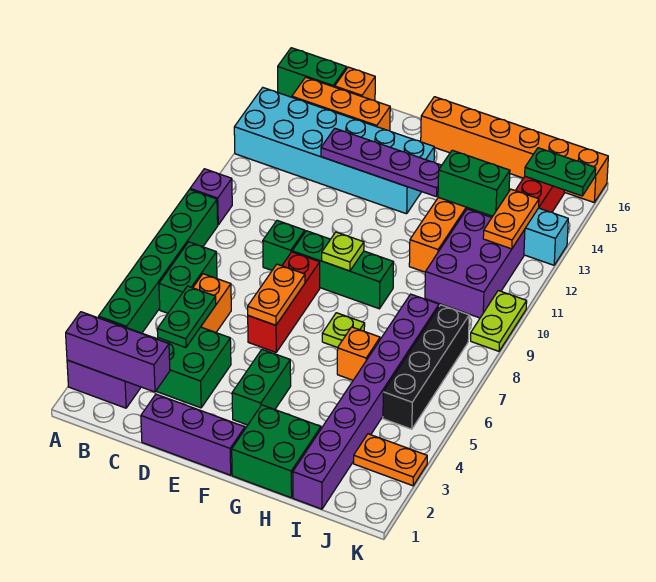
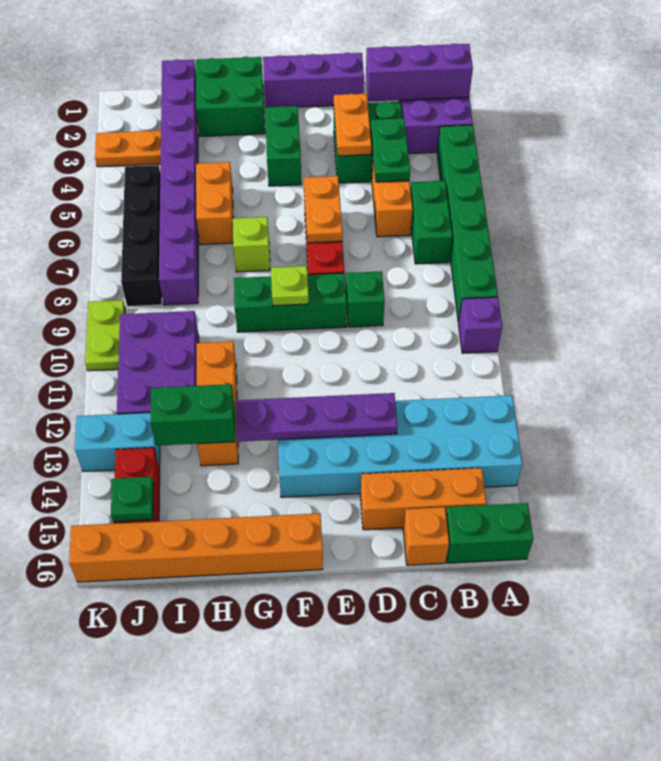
lime 1x1 plate [322,313,365,348] -> lime 1x1 brick [233,217,270,272]
orange 1x1 brick [337,327,380,380] -> orange 1x2 brick [196,162,233,245]
orange 1x2 plate [483,189,539,249] -> orange 1x2 plate moved to [334,94,372,156]
green 1x2 plate [525,148,596,196] -> green 1x1 plate [111,477,154,522]

